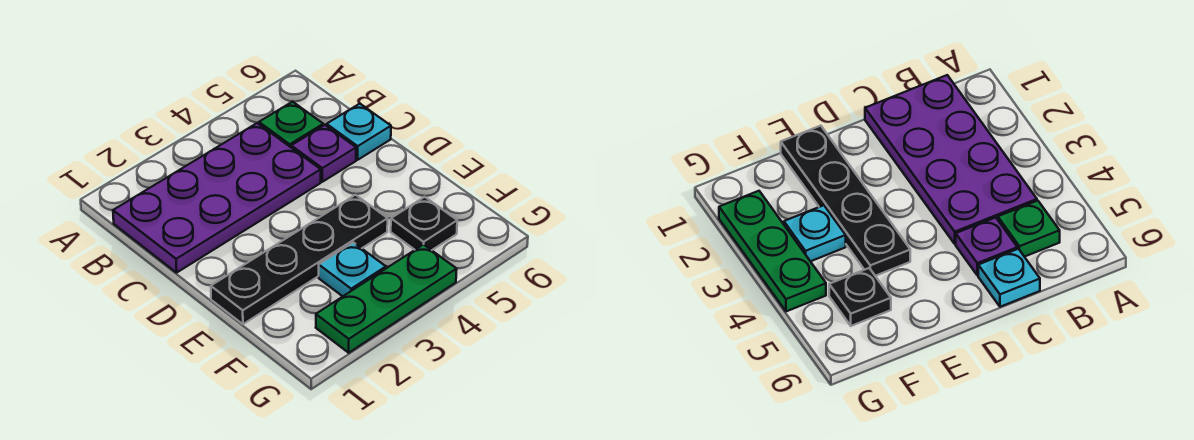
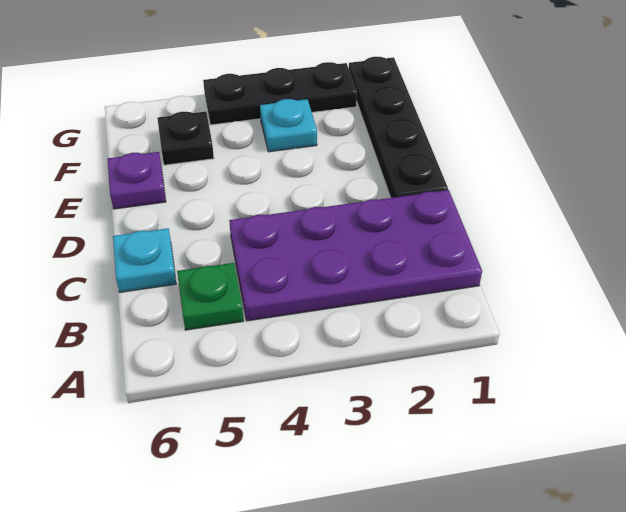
purple 1x1 plate [291,125,356,182] -> purple 1x1 plate moved to [107,152,166,209]
black 1x4 plate [211,195,388,324] -> black 1x4 plate turned to [349,57,448,198]
green 1x3 plate [316,244,457,353] -> black 1x3 plate [203,62,357,125]

